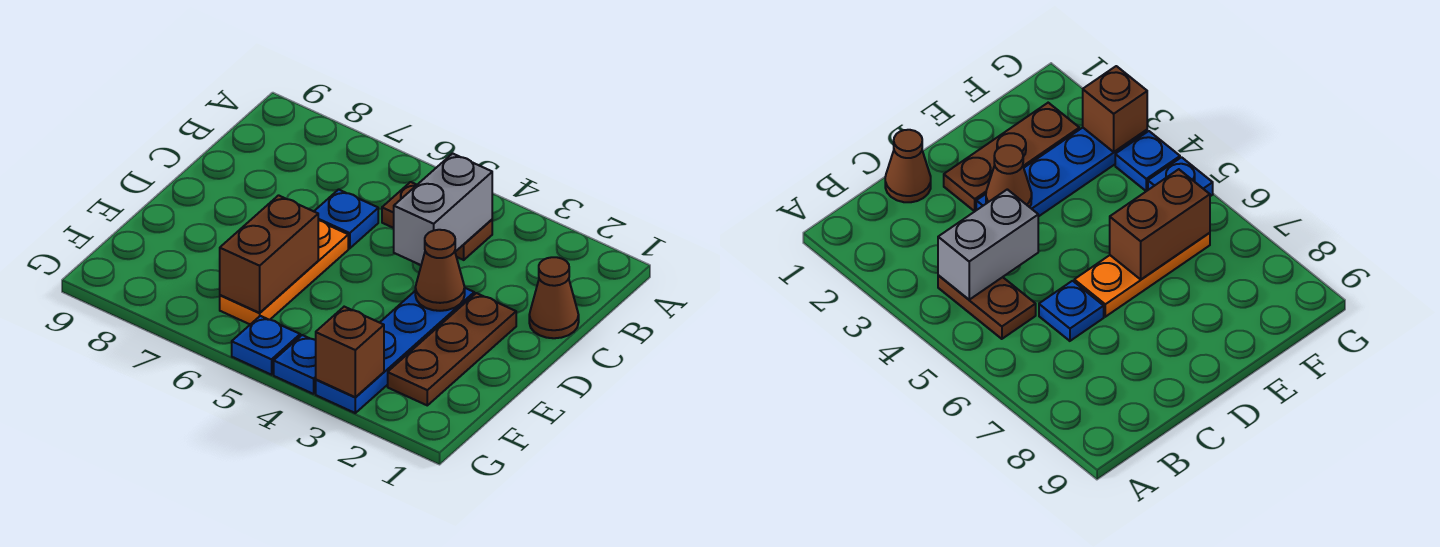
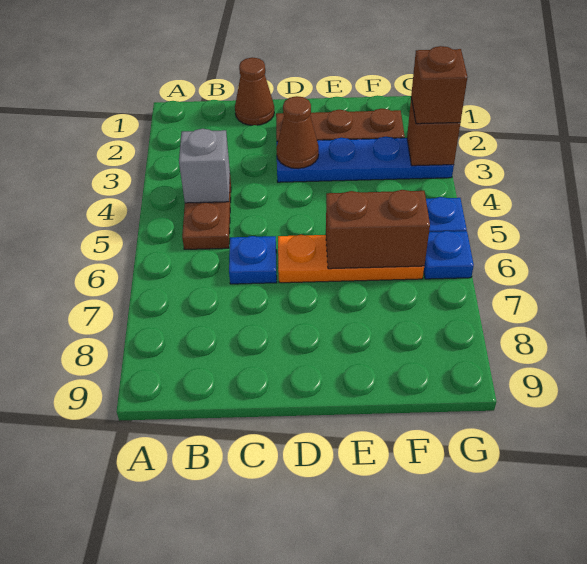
grey 1x2 brick [394,153,492,265] -> grey 1x1 brick [179,129,230,203]
none -> brown 1x1 brick [411,46,467,124]
blue 1x1 plate [274,335,316,394] -> blue 1x1 plate moved to [424,231,474,279]

